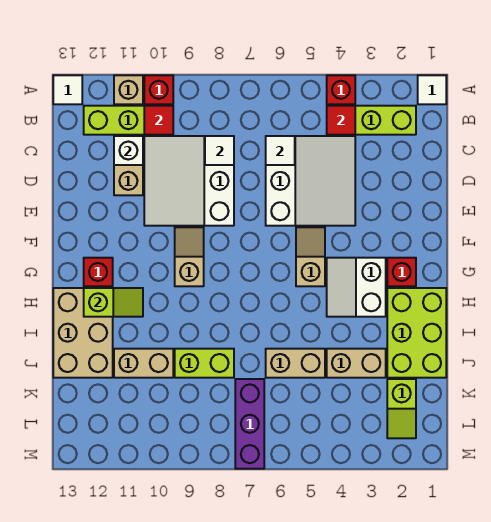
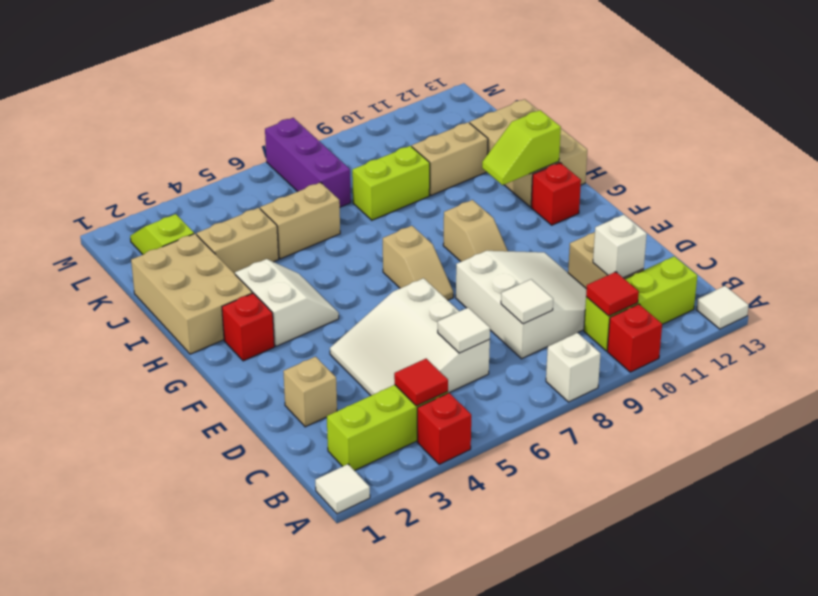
none -> white 1x1 brick [546,333,601,402]
tan 1x1 brick [114,75,143,104] -> tan 1x1 brick moved to [283,357,337,427]
tan 1x2 slope [296,227,325,286] -> tan 1x2 slope moved to [383,226,453,300]
lime 2x3 brick [387,288,446,378] -> tan 2x3 brick [131,234,252,354]

